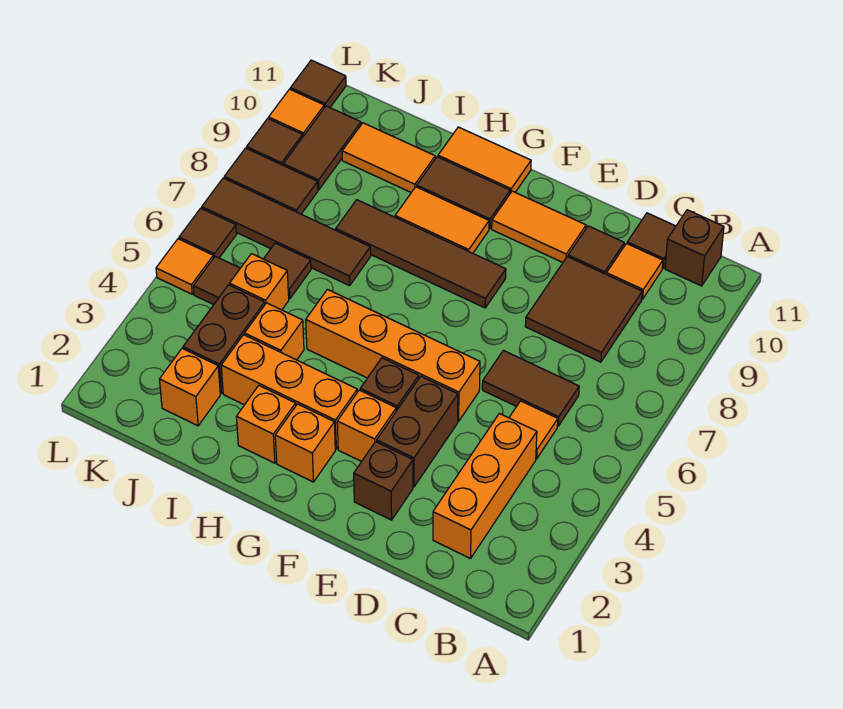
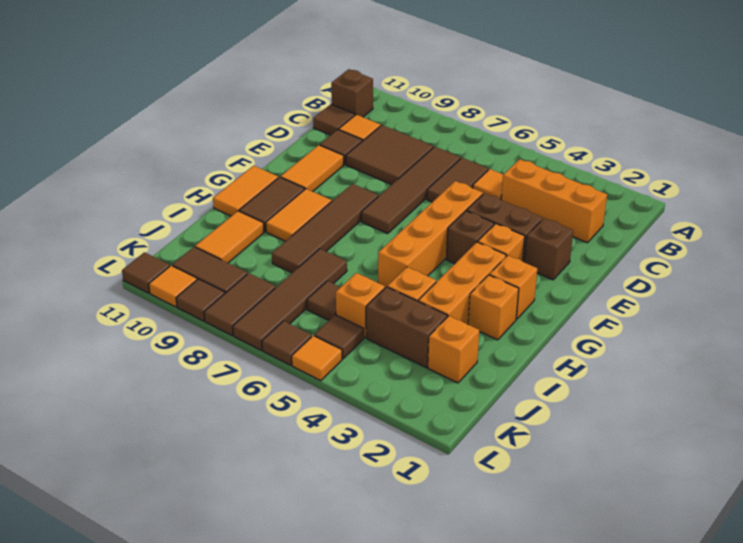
none -> brown 1x4 tile [361,147,461,234]

